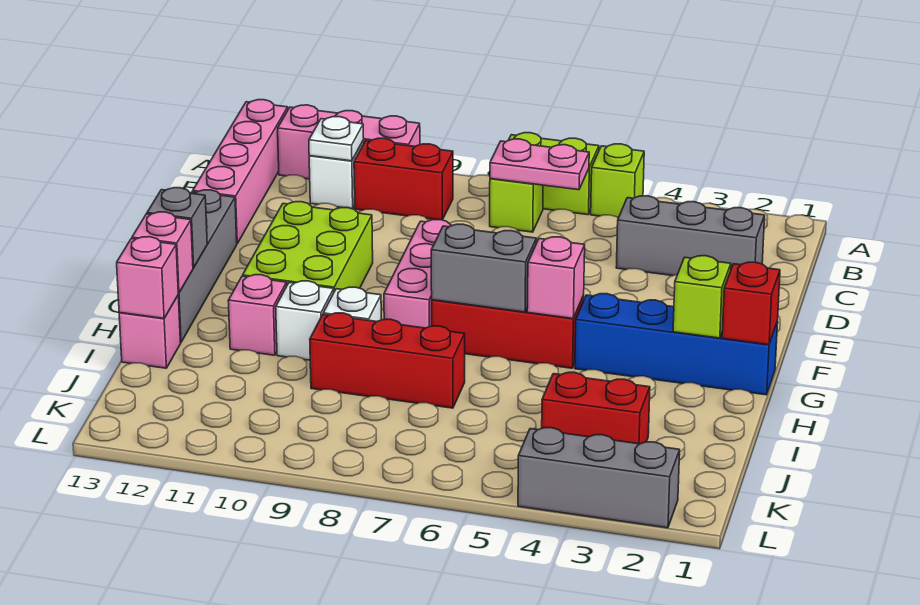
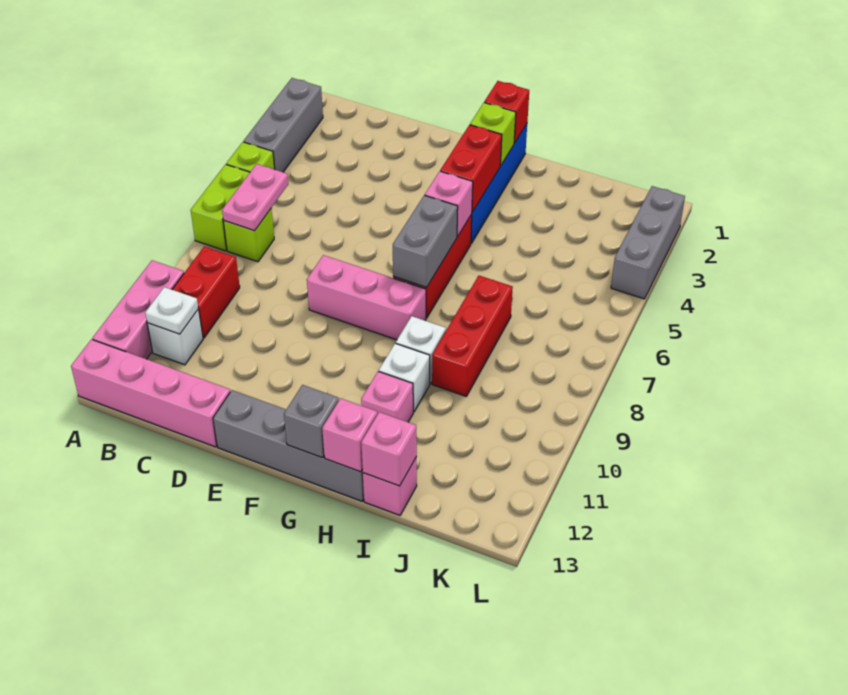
grey 1x3 brick [616,196,765,276] -> grey 1x3 brick moved to [244,78,323,172]
lime 2x3 brick [243,202,373,291] -> none
red 1x2 brick [542,372,650,444] -> red 1x2 brick moved to [440,125,502,212]

